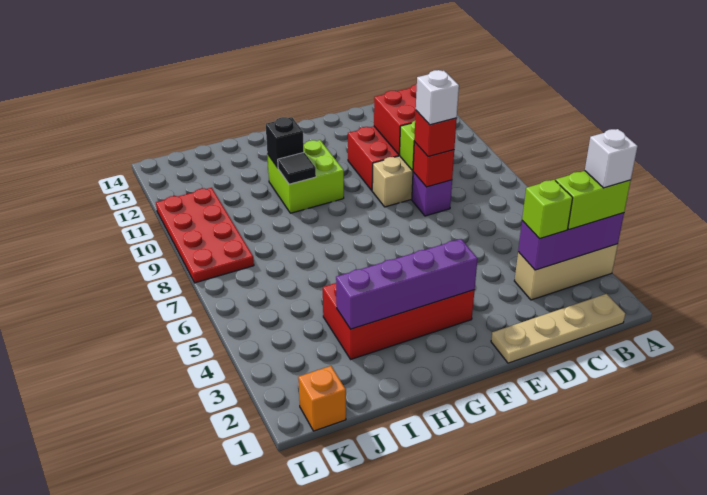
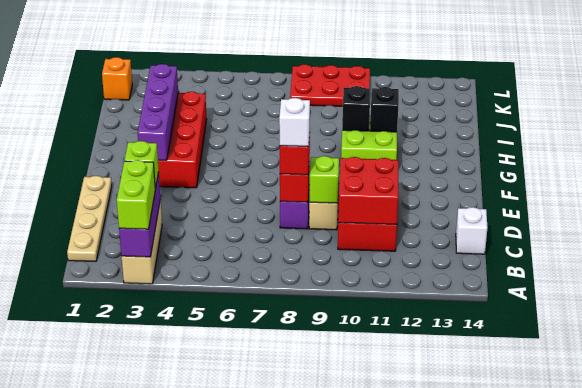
white 1x1 brick [585,129,638,188] -> white 1x1 brick moved to [456,207,487,254]
black 1x1 tile [278,153,316,184] -> black 1x1 brick [342,86,370,131]
red 2x4 plate [156,188,254,283] -> red 2x3 plate [290,64,370,106]

